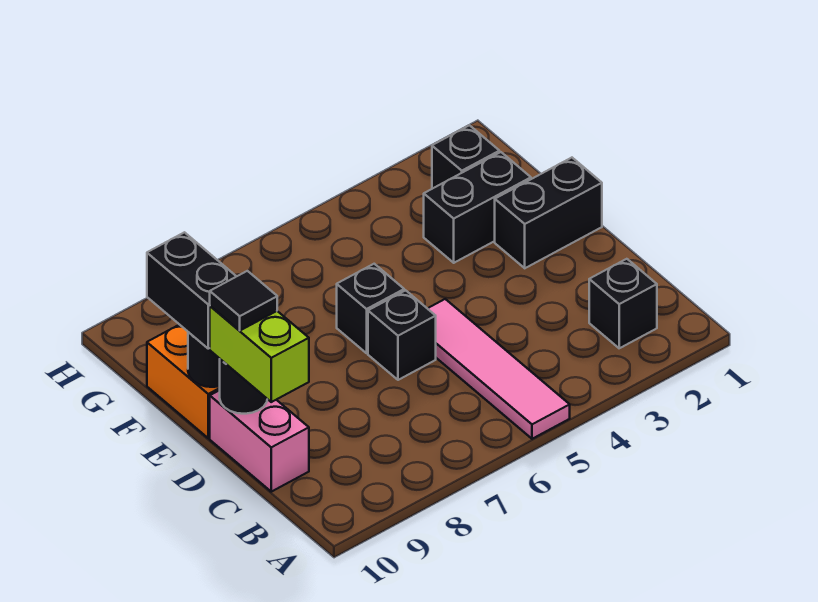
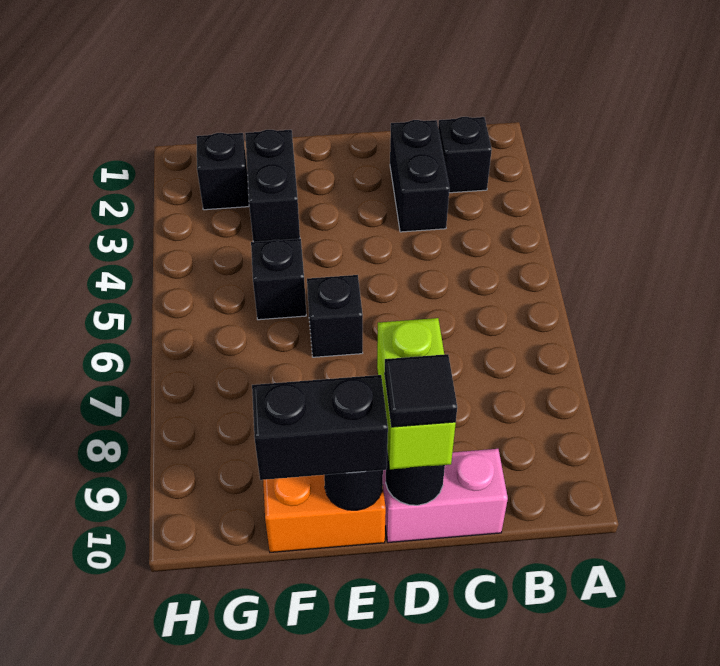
pink 1x4 tile [427,299,570,439] -> none
lime 1x2 brick [210,306,309,402] -> lime 1x2 brick turned to [377,318,456,469]
black 1x1 brick [368,290,436,380] -> black 1x1 brick moved to [251,239,306,320]
black 1x2 brick [495,158,602,268] -> black 1x2 brick moved to [390,120,449,232]

